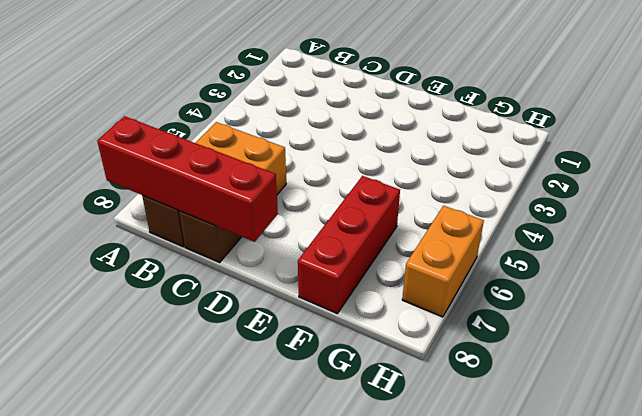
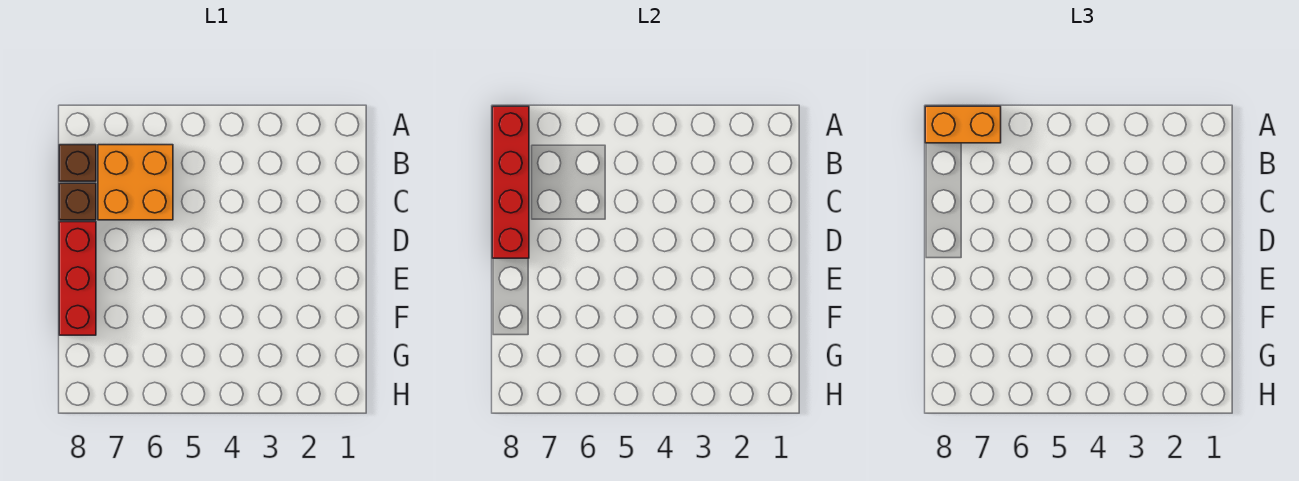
red 1x3 brick [298,176,400,314] -> red 1x3 brick turned to [59,222,96,335]
orange 1x2 brick [402,206,484,317] -> orange 1x2 brick moved to [925,106,1001,143]

